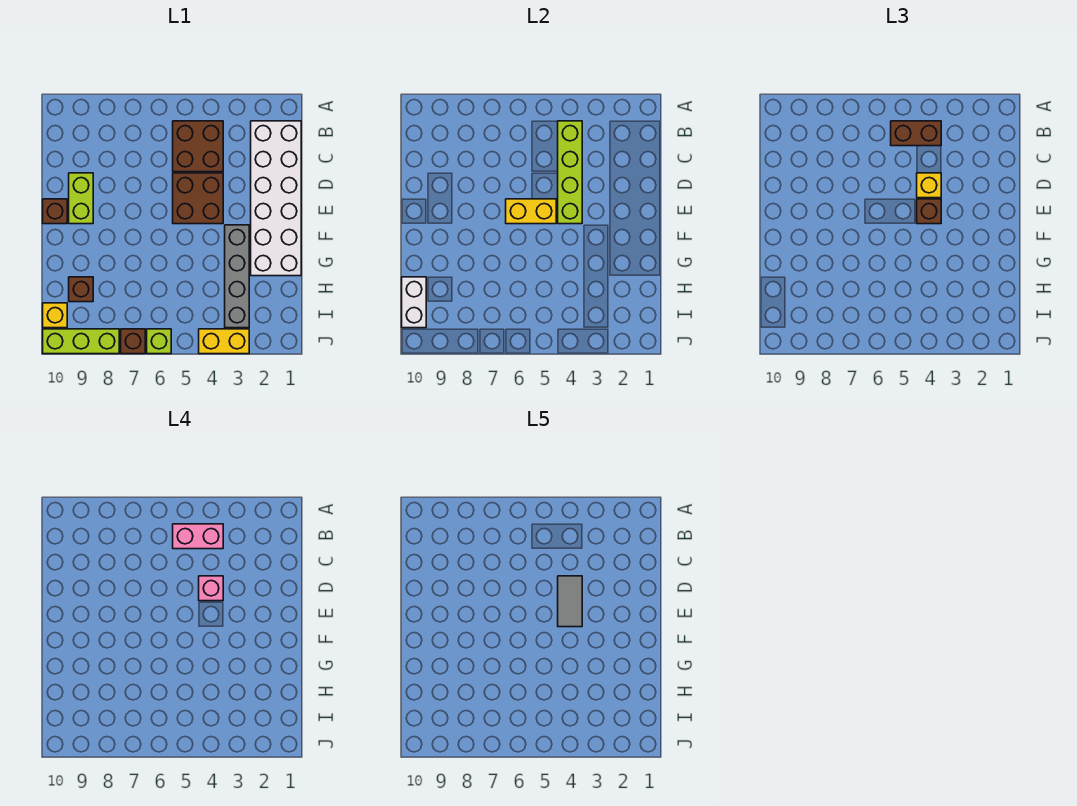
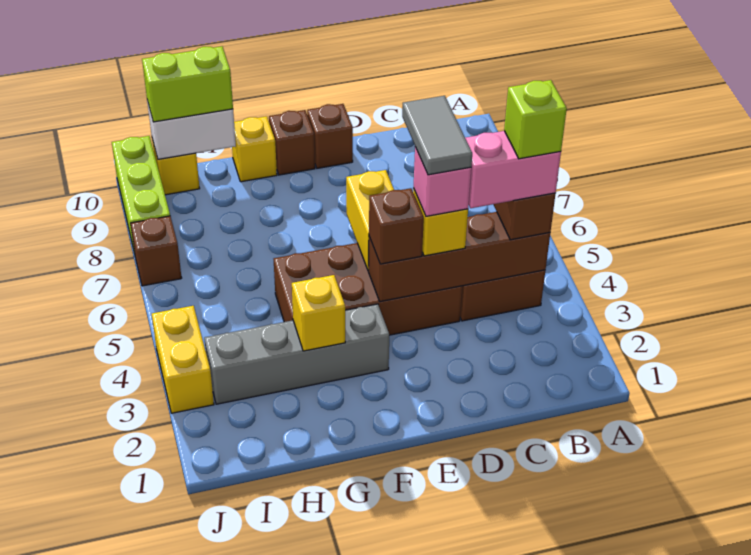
white 2x6 brick [251,121,301,276] -> none
lime 1x4 brick [558,121,582,224] -> brown 1x4 brick [368,212,550,302]
pink 1x2 brick [173,524,223,549] -> pink 1x2 brick turned to [465,131,561,208]
brown 2x2 brick [173,173,223,224] -> brown 2x4 brick [274,243,462,335]
grey 1x2 tile [558,576,582,627] -> grey 1x2 tile turned to [402,96,472,175]
lime 1x2 brick [69,173,93,224] -> lime 1x2 brick moved to [142,46,233,122]
none -> yellow 1x1 brick [292,275,345,351]
none -> yellow 1x1 brick [232,116,277,182]
brown 1x1 brick [69,277,93,302] -> brown 1x1 brick moved to [269,110,315,175]
lime 1x1 brick [147,329,171,354] -> lime 1x1 brick moved to [504,80,567,159]

